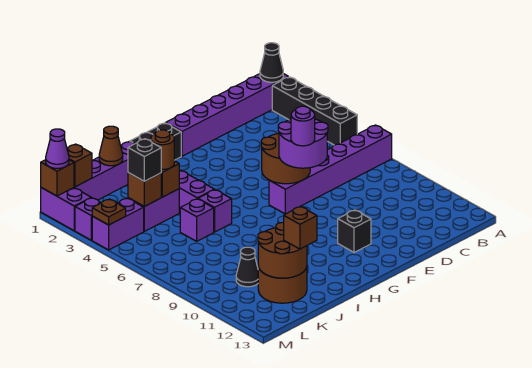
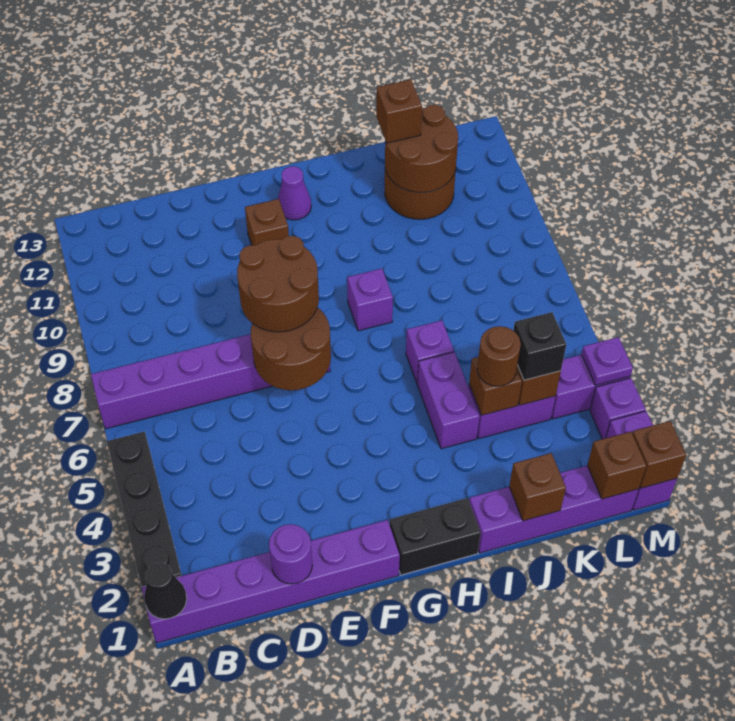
purple 2x2 round brick [278,119,328,168] -> brown 2x2 round brick [237,236,319,332]
purple 1x1 round brick [291,106,315,146] -> purple 1x1 round brick moved to [269,524,313,584]
black 1x1 brick [338,210,371,252] -> brown 1x1 brick [245,199,289,245]
brown 1x1 cone [99,126,123,166] -> brown 1x1 brick [509,453,566,521]
purple 1x1 brick [180,199,214,241] -> purple 1x1 brick moved to [347,269,393,331]
black 1x1 cone [236,247,258,287] -> none
purple 1x1 cone [46,129,69,168] -> purple 1x1 cone moved to [278,166,311,220]
brown 1x1 plate [92,199,126,225] -> purple 1x1 plate [582,337,633,385]

